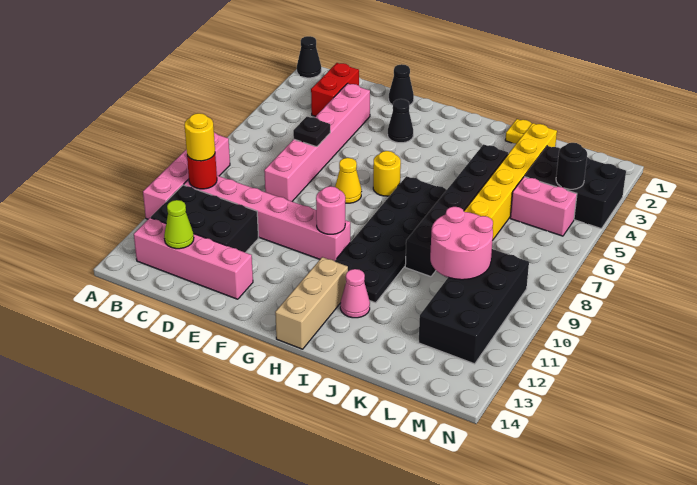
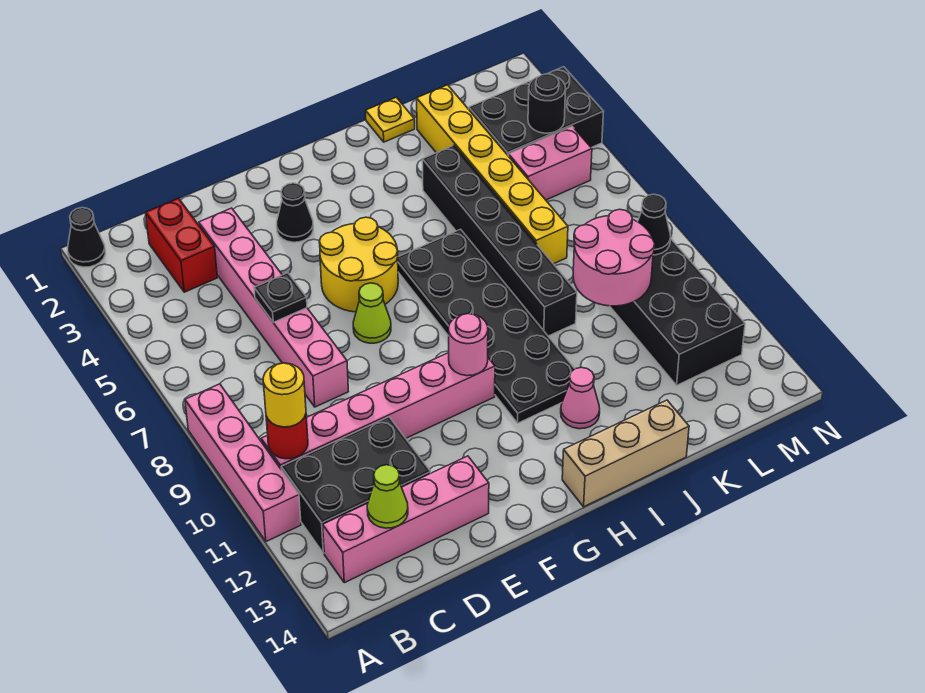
black 1x1 cone [389,64,414,105] -> black 1x1 cone moved to [638,194,671,255]
yellow 1x1 cone [335,158,362,203] -> lime 1x1 cone [353,283,391,343]
yellow 1x1 round brick [373,151,401,196] -> yellow 2x2 round brick [319,217,398,312]
tan 1x3 brick [275,257,348,349] -> tan 1x3 brick turned to [562,400,689,507]

